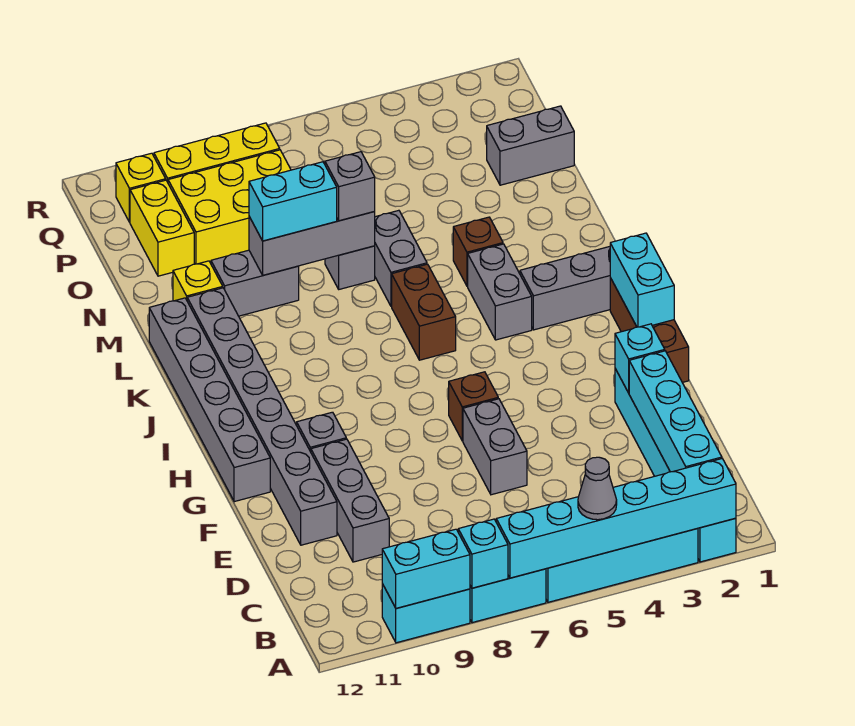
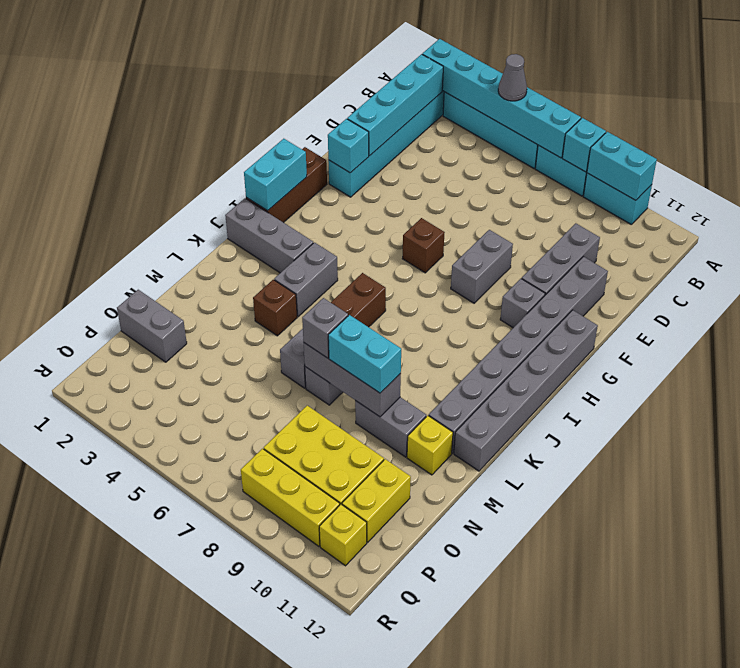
grey 1x2 brick [463,399,527,495] -> grey 1x2 brick moved to [451,230,513,303]

